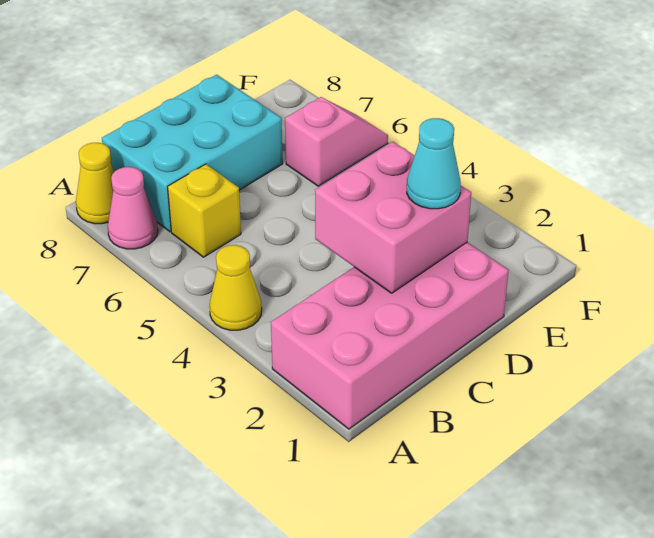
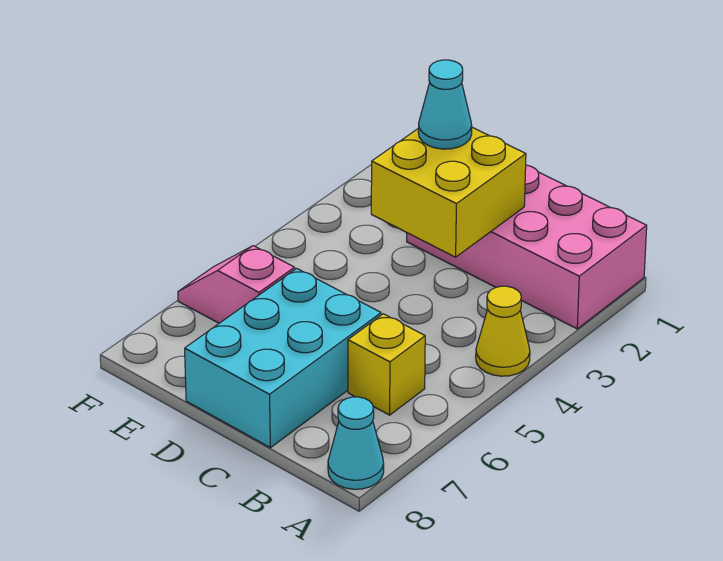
pink 1x1 cone [108,167,158,249] -> none
yellow 1x1 cone [76,143,114,224] -> cyan 1x1 cone [328,397,384,489]
cyan 2x3 brick [102,75,283,232] -> cyan 2x3 brick turned to [185,268,381,448]
pink 2x2 brick [315,142,471,293] -> yellow 2x2 brick [371,127,526,257]

